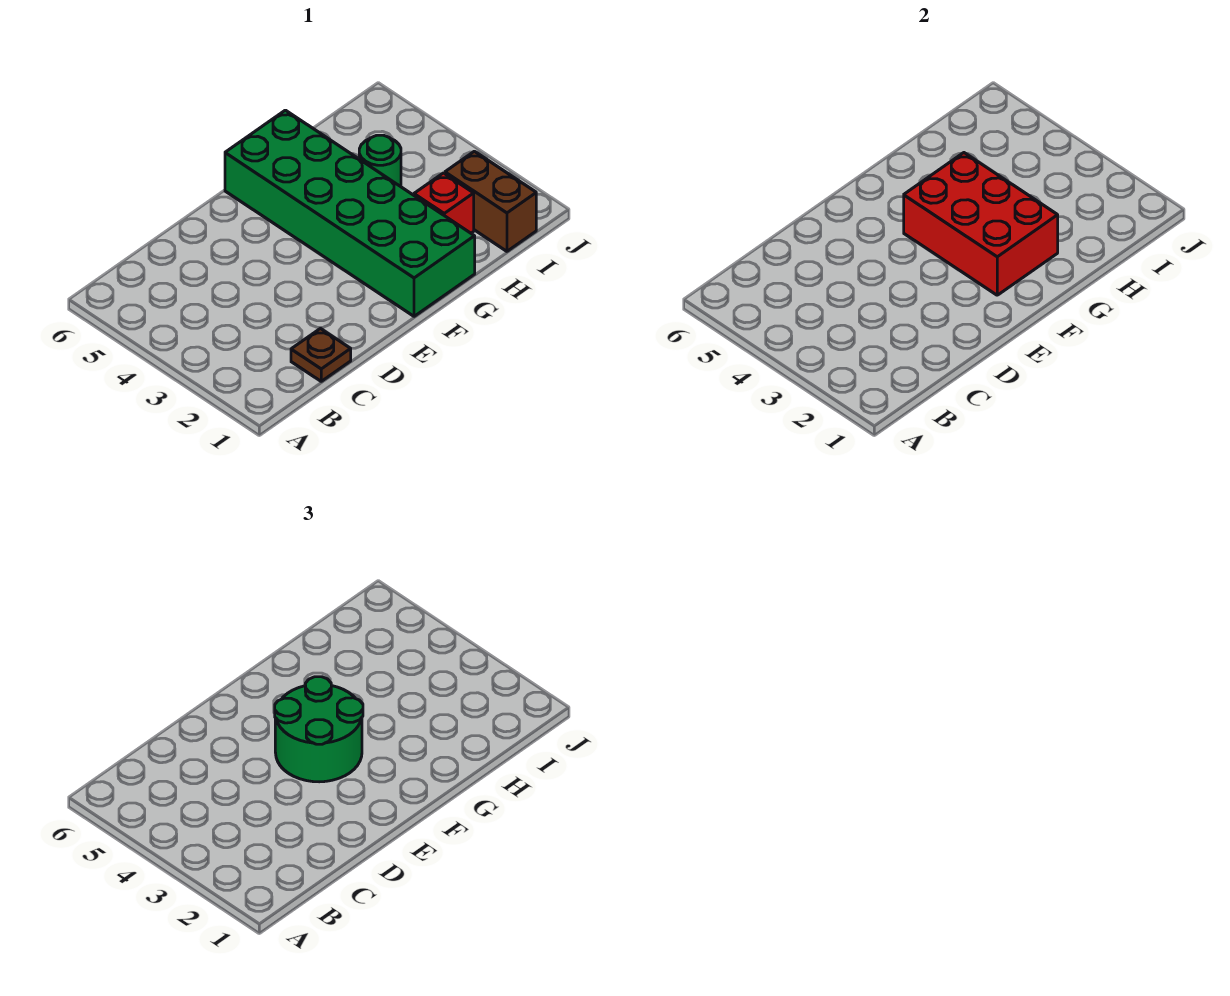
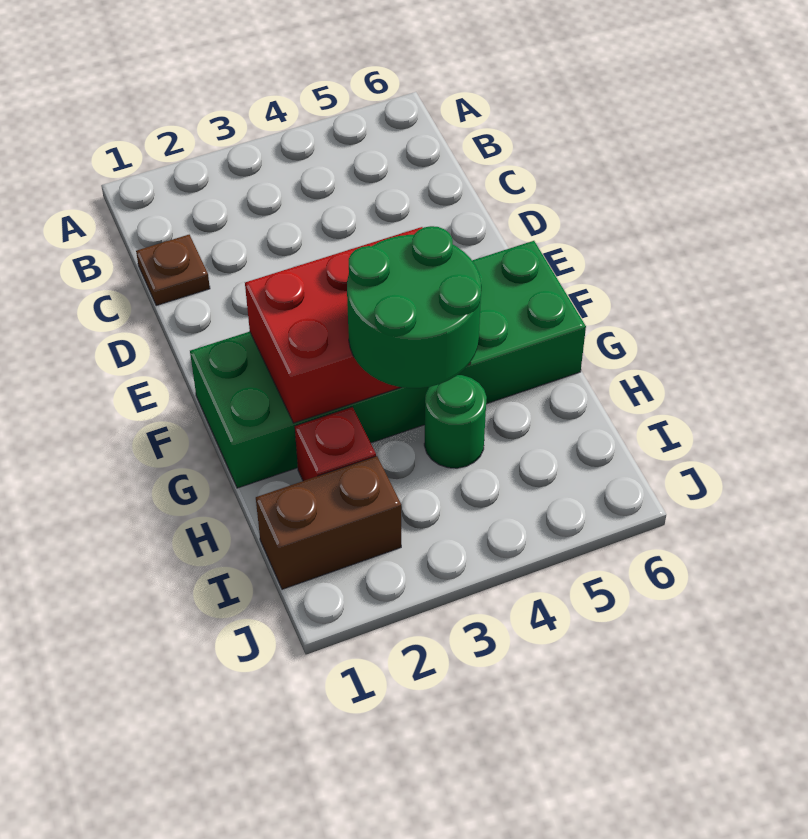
green 2x2 round brick [275,677,363,782] -> green 2x2 round brick moved to [347,226,481,388]

